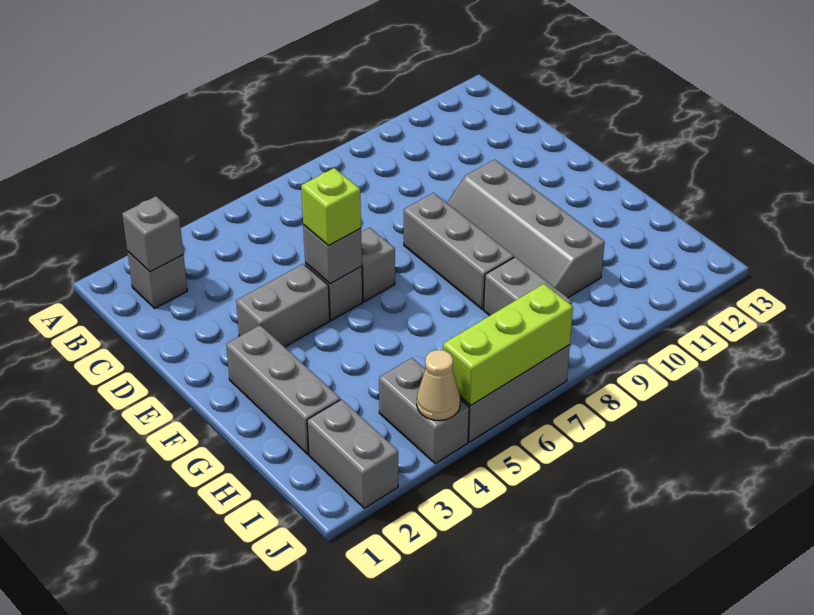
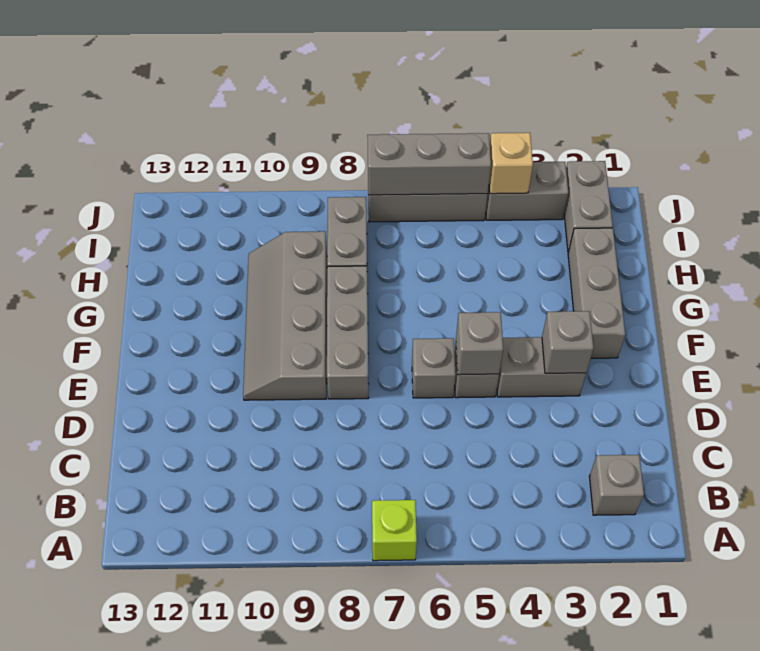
grey 1x1 brick [122,196,183,272] -> grey 1x1 brick moved to [542,311,594,373]
lime 1x1 brick [301,168,361,246] -> lime 1x1 brick moved to [372,500,417,561]
grey 2x4 slope [447,159,605,298] -> grey 2x4 slope turned to [243,231,327,400]
grey 1x2 brick [379,358,469,464] -> grey 1x2 brick turned to [486,162,568,220]
tan 1x1 cone [417,350,460,421] -> tan 1x1 brick [489,133,533,194]
lime 1x3 brick [443,284,573,405] -> grey 1x3 brick [367,133,491,195]

